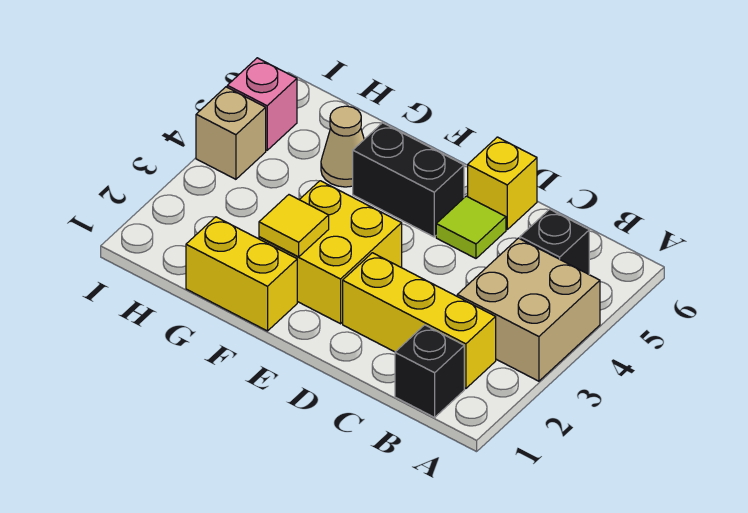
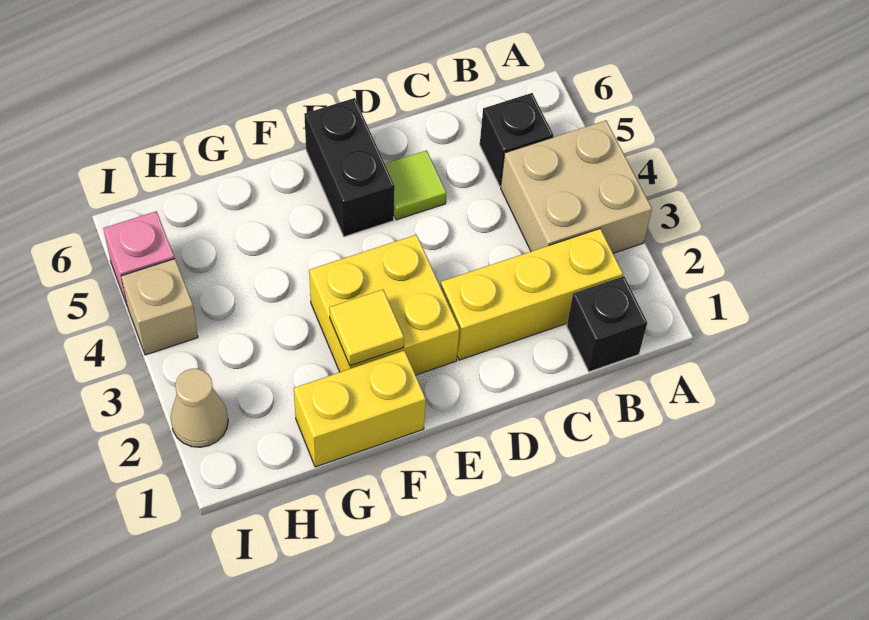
yellow 1x1 brick [468,137,537,229] -> none
black 1x2 brick [353,123,464,237] -> black 1x2 brick turned to [304,98,395,237]
tan 1x1 cone [321,106,364,187] -> tan 1x1 cone moved to [171,369,228,447]

